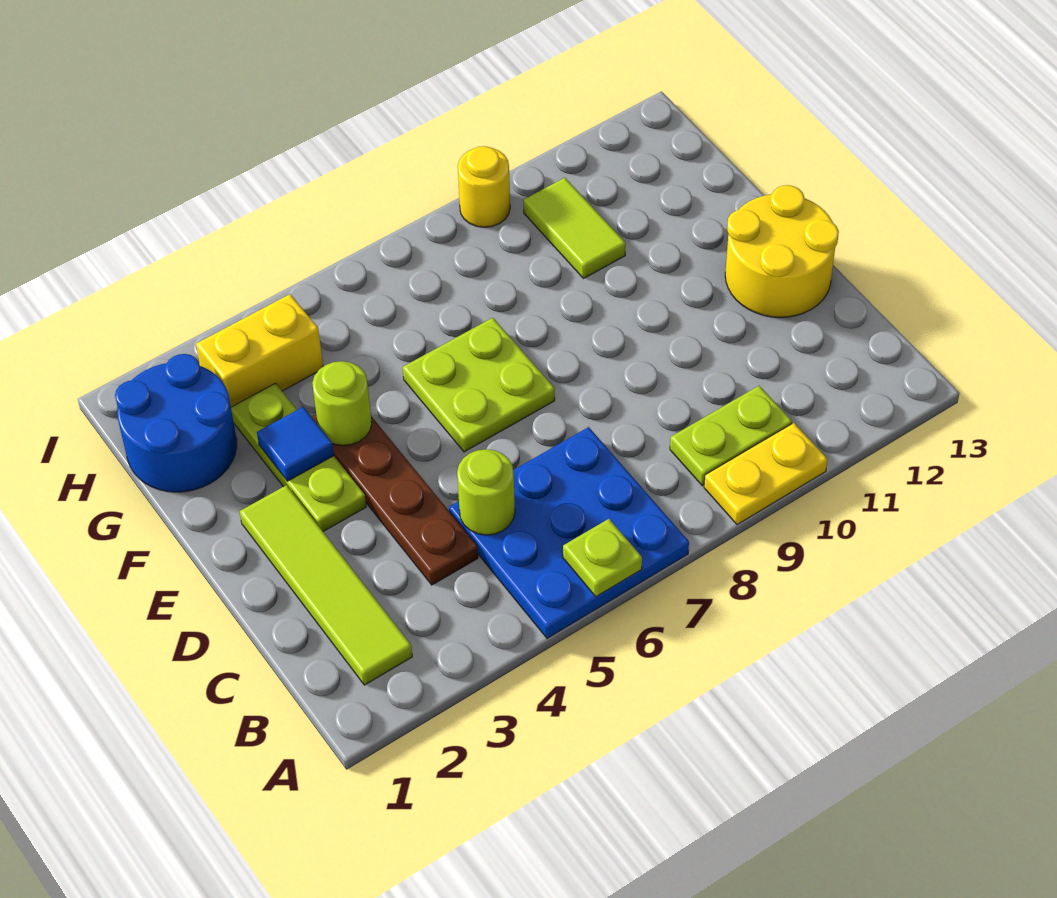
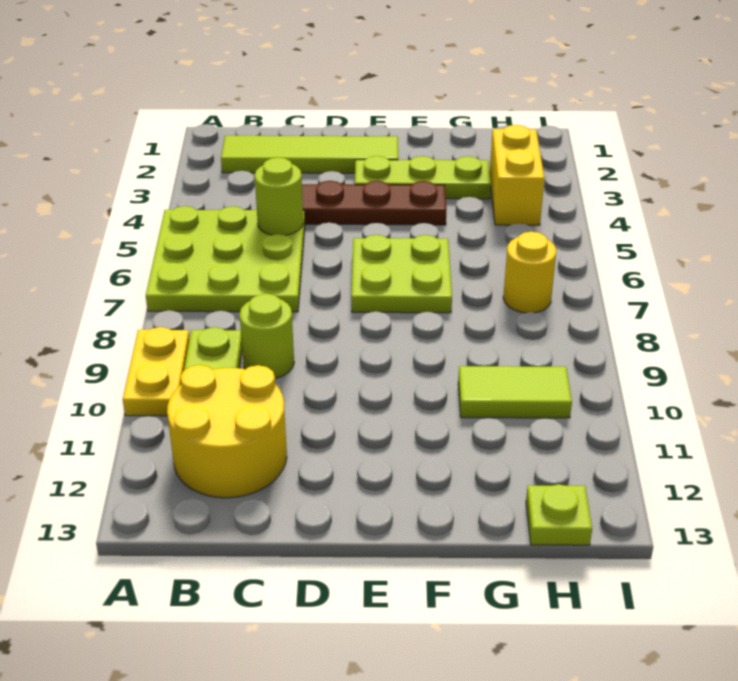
blue 3x3 plate [449,427,689,638] -> lime 3x3 plate [146,206,305,312]
lime 1x1 plate [563,519,642,597] -> lime 1x1 plate moved to [526,484,592,545]
yellow 2x2 round brick [725,185,839,318] -> yellow 2x2 round brick moved to [167,365,287,498]
blue 1x1 tile [257,407,334,481] -> none
lime 1x1 round brick [312,361,372,446] -> lime 1x1 round brick moved to [240,294,294,378]
blue 2x2 round brick [115,354,237,492] -> none
yellow 1x1 round brick [458,146,510,227] -> yellow 1x1 round brick moved to [503,232,557,313]

